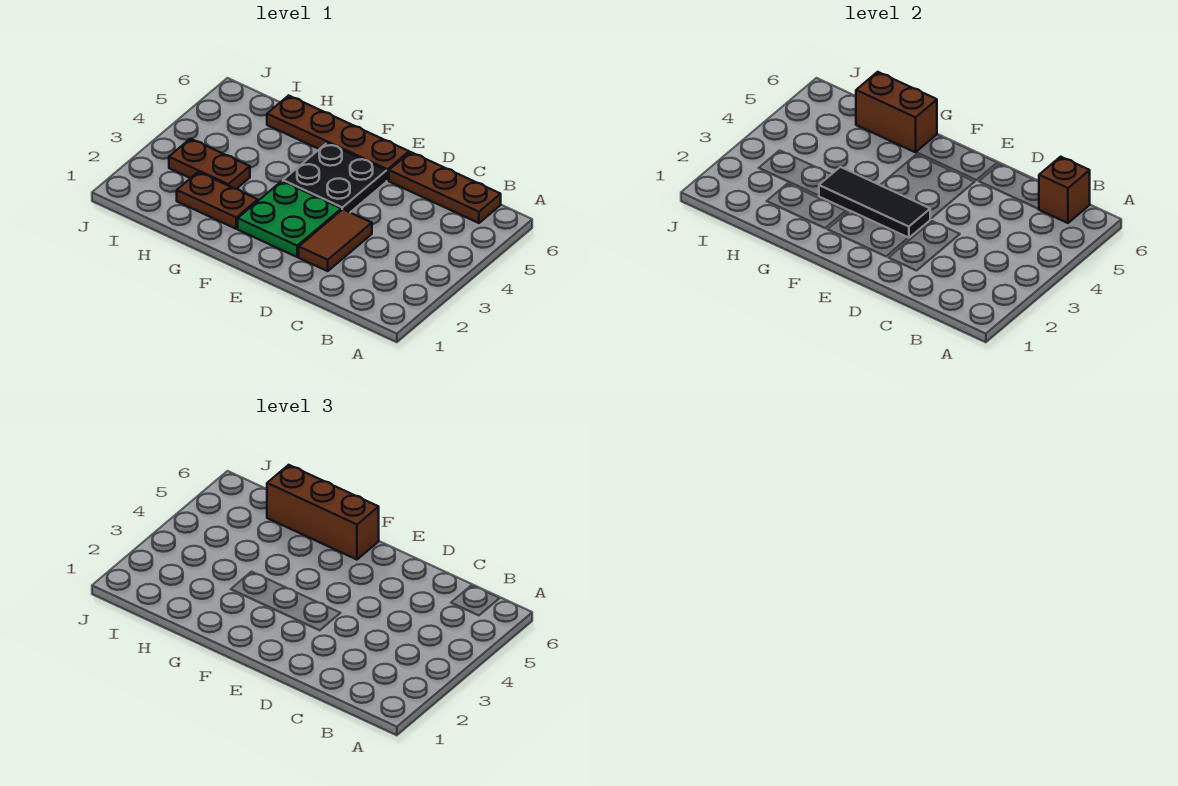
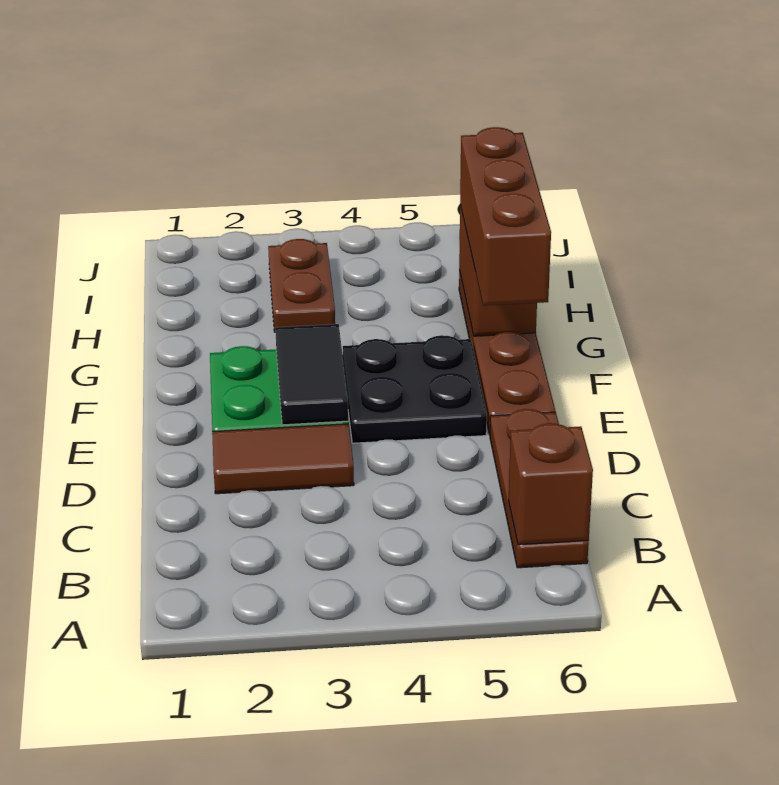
black 1x3 tile [819,167,930,238] -> black 1x2 tile [275,324,348,425]
brown 1x2 plate [177,172,258,229] -> none

